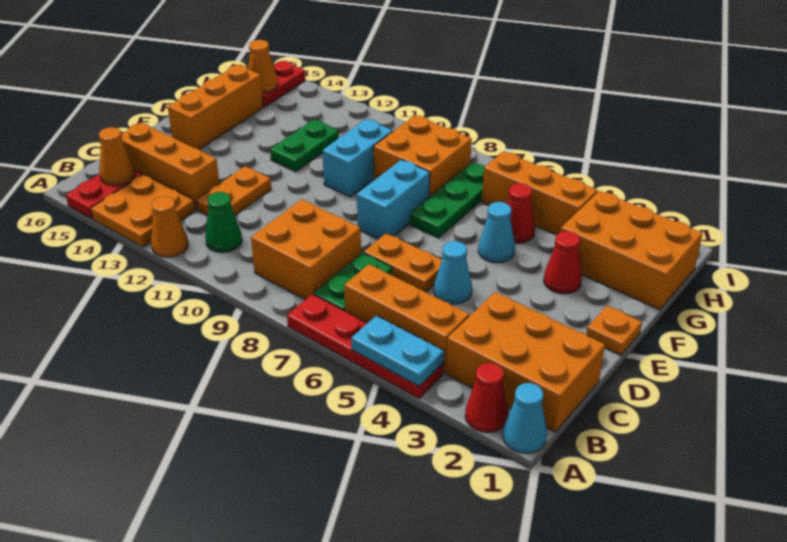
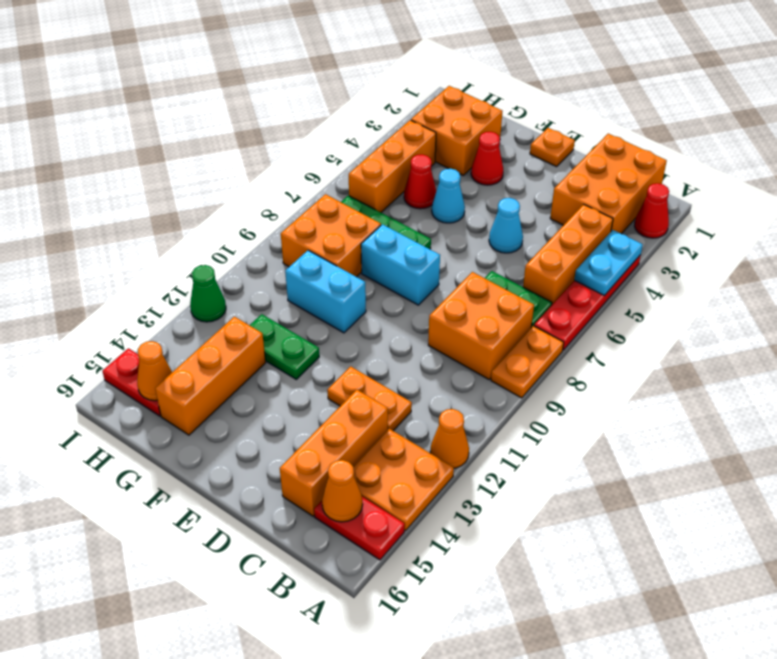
cyan 1x1 cone [503,383,547,453] -> none
green 1x1 cone [205,192,242,252] -> green 1x1 cone moved to [190,265,226,322]
orange 1x2 plate [364,233,442,292] -> orange 1x2 plate moved to [491,326,564,398]
orange 1x3 brick [168,65,263,149] -> orange 1x3 brick turned to [155,317,266,435]
orange 2x3 brick [561,191,703,310] -> orange 2x2 brick [411,86,502,175]

